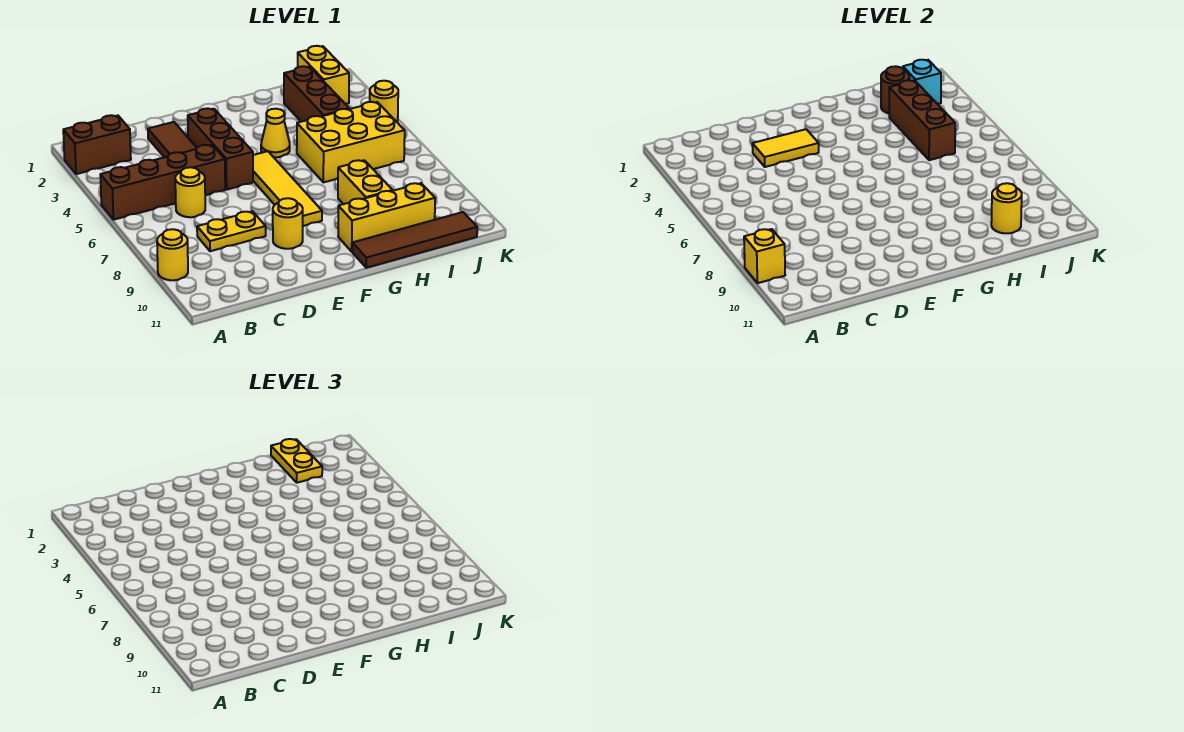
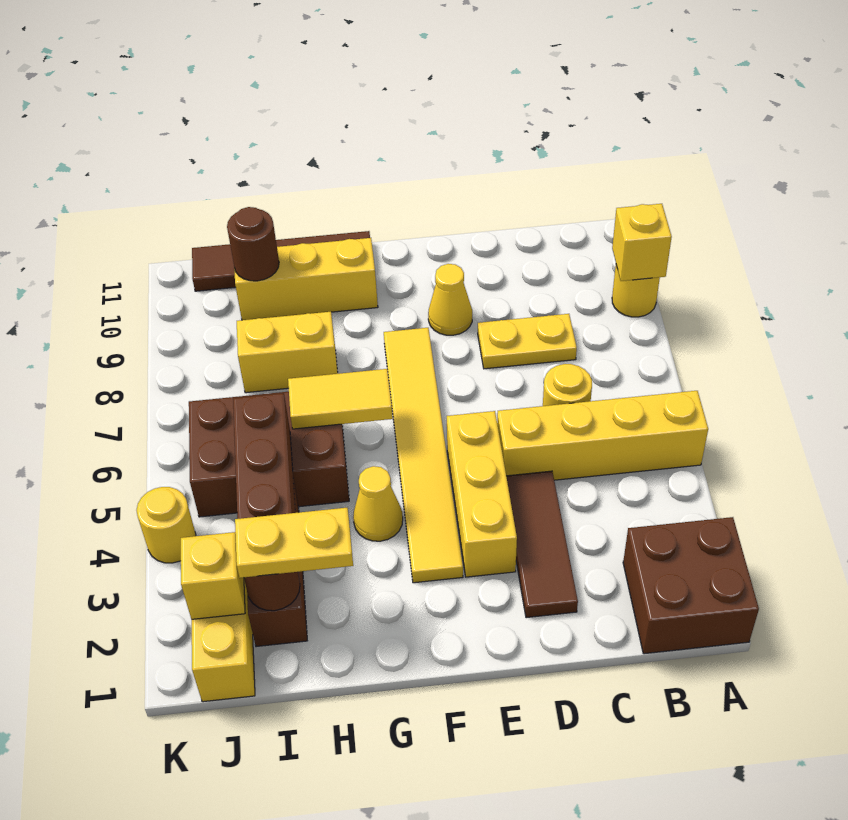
brown 1x2 brick [63,115,131,174] -> brown 2x2 brick [623,517,759,654]
brown 1x4 brick [100,145,225,220] -> yellow 1x4 brick [497,391,708,480]
yellow 1x2 tile [752,129,819,167] -> yellow 1x2 tile moved to [288,369,393,429]
brown 1x3 brick [188,108,253,189] -> yellow 1x3 brick [447,411,517,577]
yellow 1x1 round brick [273,198,303,249] -> yellow 1x1 cone [428,264,472,335]
yellow 1x4 tile [253,151,322,226] -> yellow 1x6 tile [384,328,463,583]
yellow 2x3 brick [297,102,405,182] -> brown 2x3 brick [189,392,349,517]
yellow 1x2 brick [338,160,393,204] -> yellow 1x2 brick turned to [237,312,338,393]
yellow 1x2 plate [271,439,322,483] -> yellow 1x2 plate turned to [235,508,353,578]
yellow 1x1 round brick [991,183,1022,233] -> brown 1x1 round brick [227,207,279,281]
cyan 1x1 brick [903,60,941,104] -> yellow 1x1 brick [181,532,245,619]

